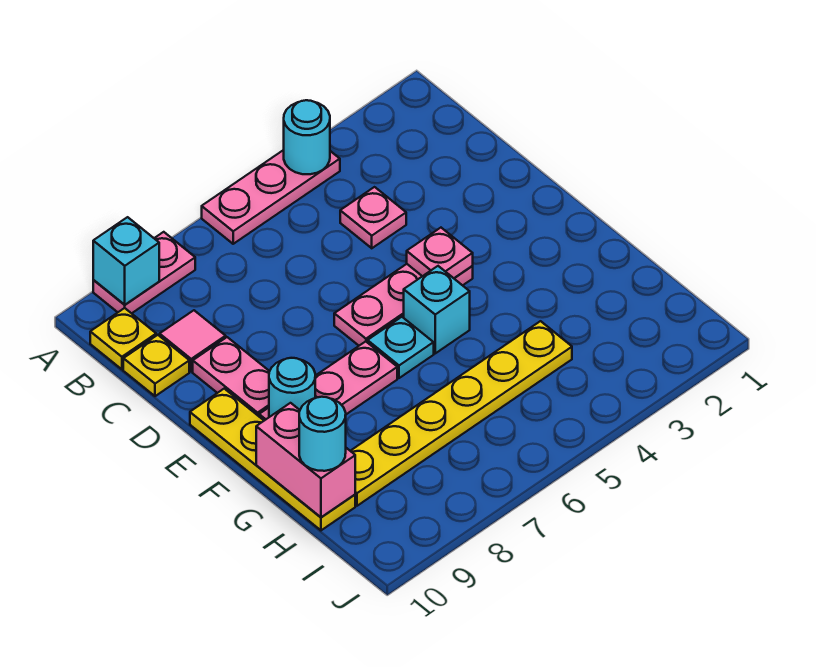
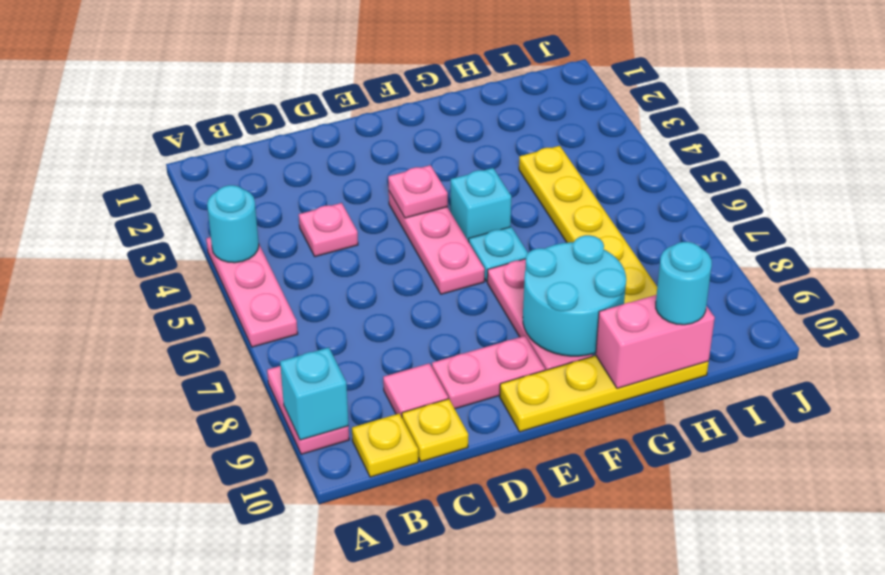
cyan 1x1 round brick [269,358,315,417] -> cyan 2x2 round brick [523,235,626,356]

